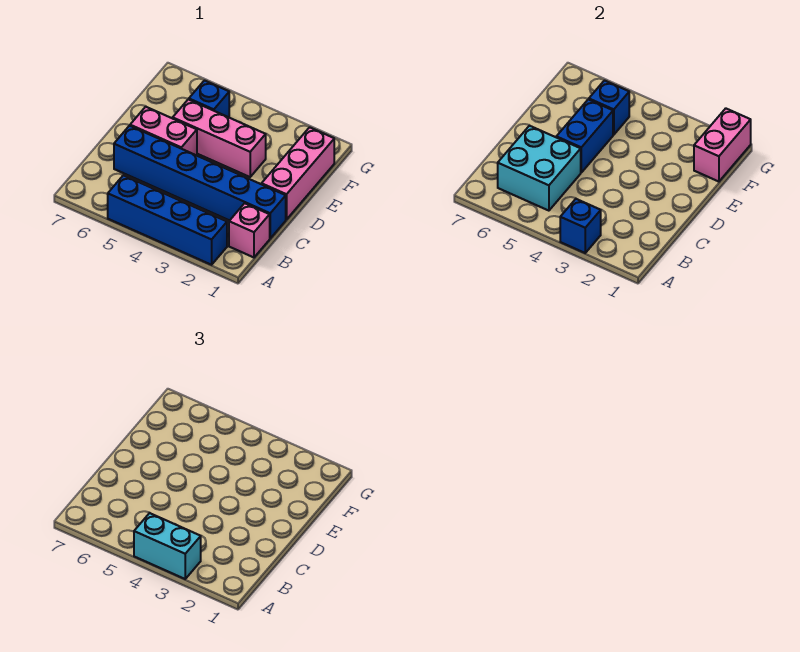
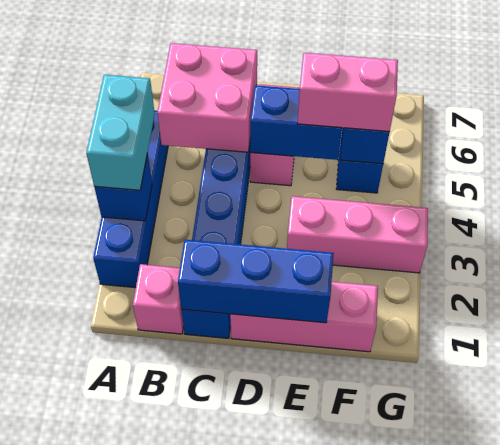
cyan 2x2 brick [498,126,581,211] -> pink 2x2 brick [157,43,257,152]
none -> blue 1x3 brick [178,240,334,323]
pink 1x3 brick [173,99,266,177] -> pink 1x3 brick turned to [287,196,428,273]
pink 1x2 brick [694,108,751,182] -> pink 1x2 brick moved to [297,53,398,132]

